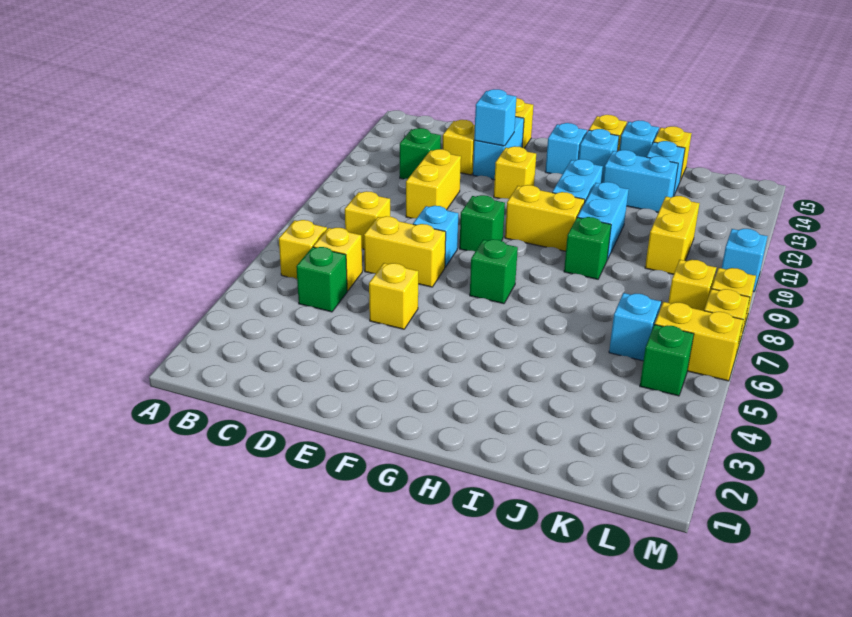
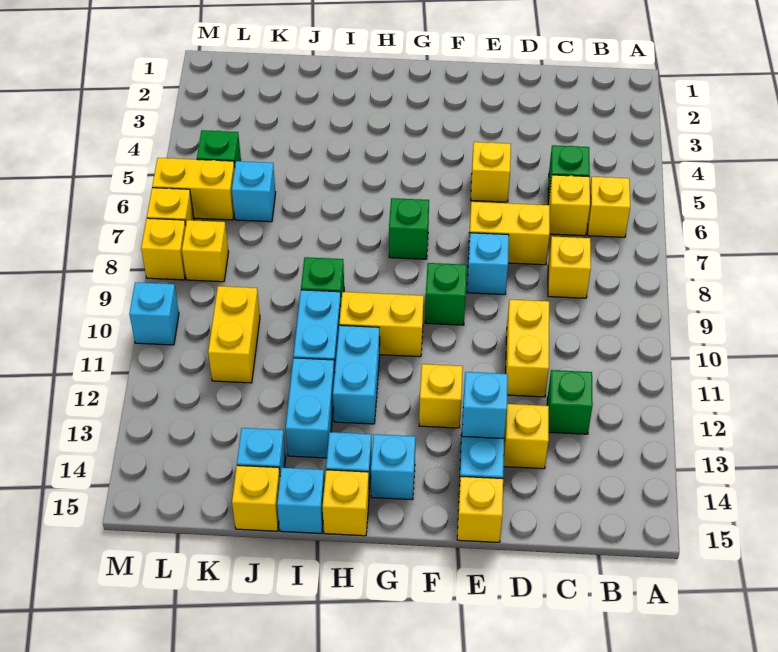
cyan 1x2 brick [603,150,678,212] -> cyan 1x2 brick turned to [286,358,335,458]

